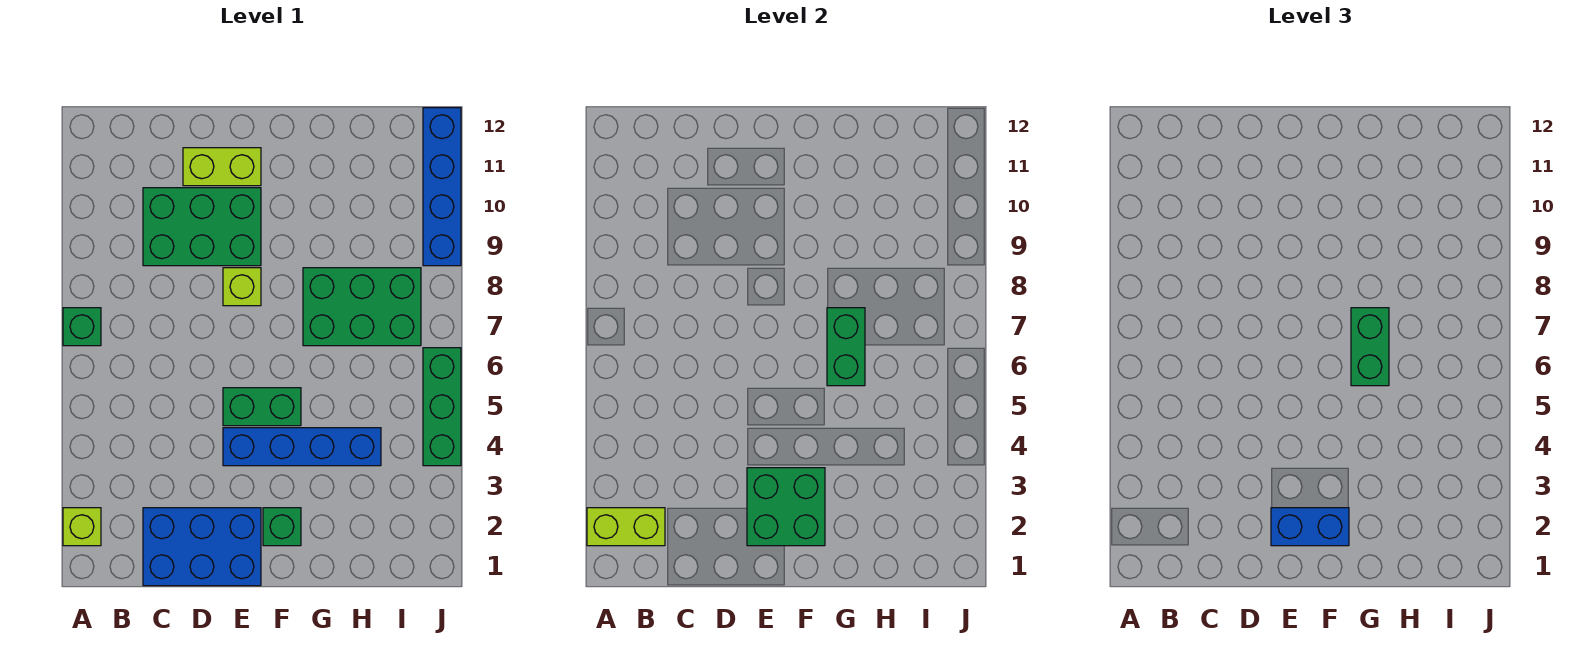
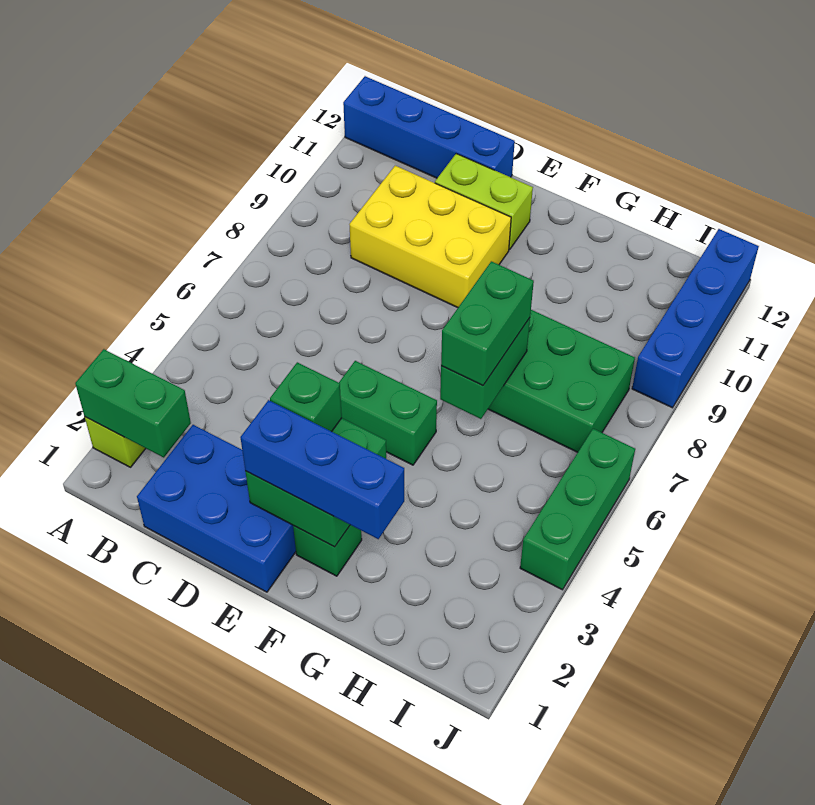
lime 1x2 brick [587,508,665,546] -> green 1x2 brick [75,349,191,457]
green 1x1 brick [63,308,101,346] -> green 1x1 brick moved to [270,362,342,432]
green 2x3 brick [143,188,261,266] -> yellow 2x3 brick [349,166,511,308]
blue 1x2 brick [1271,508,1349,546] -> blue 1x3 brick [240,400,404,539]
blue 1x4 brick [223,428,381,466] -> blue 1x4 brick moved to [343,76,515,178]
lime 1x1 brick [223,268,261,306] -> none

